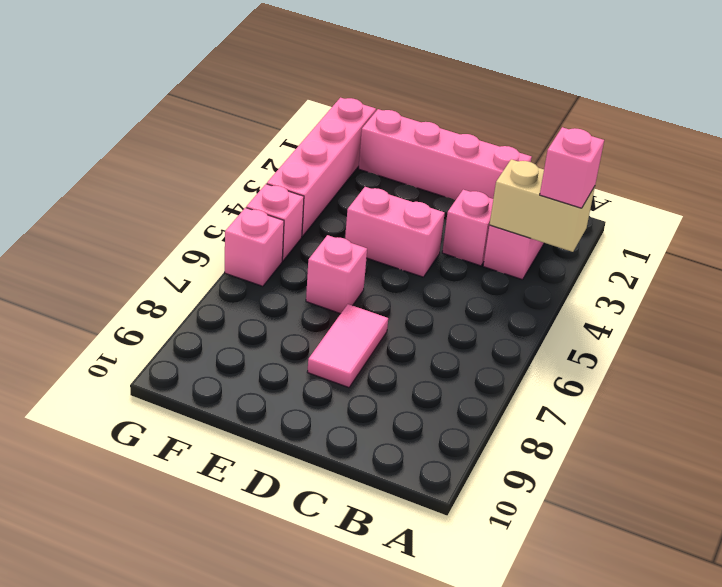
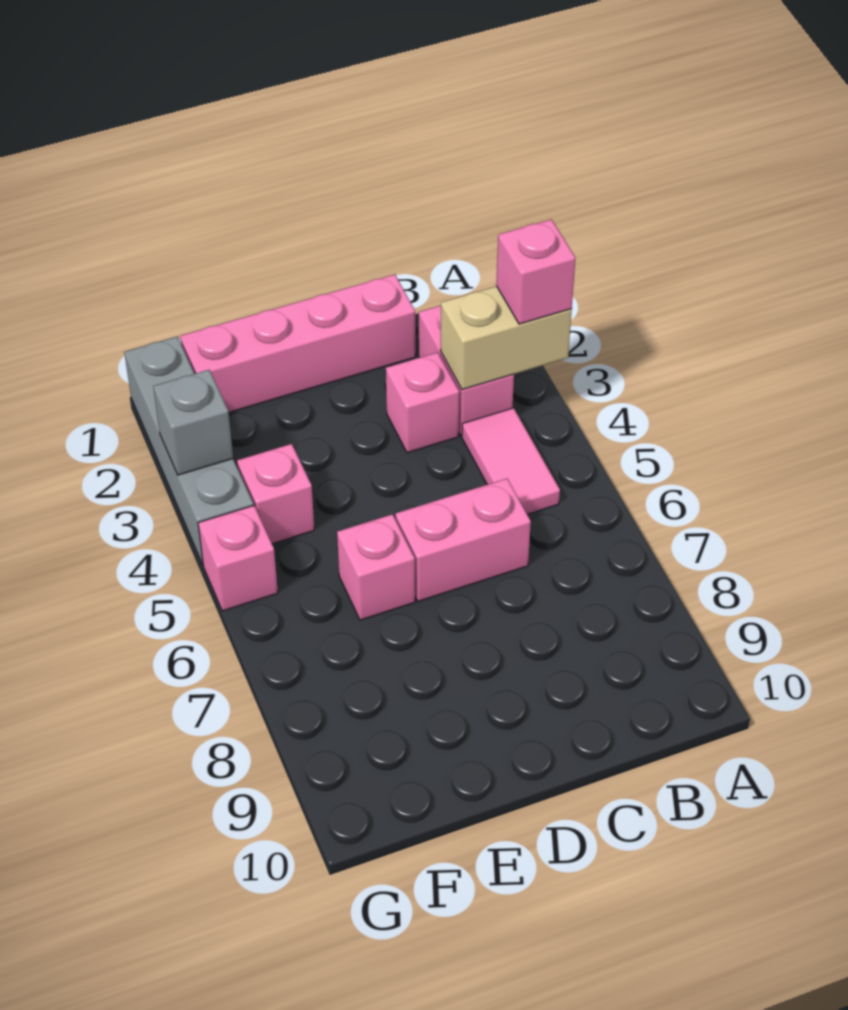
pink 1x2 brick [345,187,445,277] -> pink 1x2 brick moved to [396,479,531,601]
pink 1x2 tile [308,304,388,388] -> pink 1x2 tile moved to [462,408,560,514]
pink 1x4 brick [267,98,376,236] -> grey 1x4 brick [124,337,254,565]
none -> grey 1x1 brick [153,370,233,475]
pink 1x1 brick [225,208,284,286] -> pink 1x1 brick moved to [237,444,314,544]

